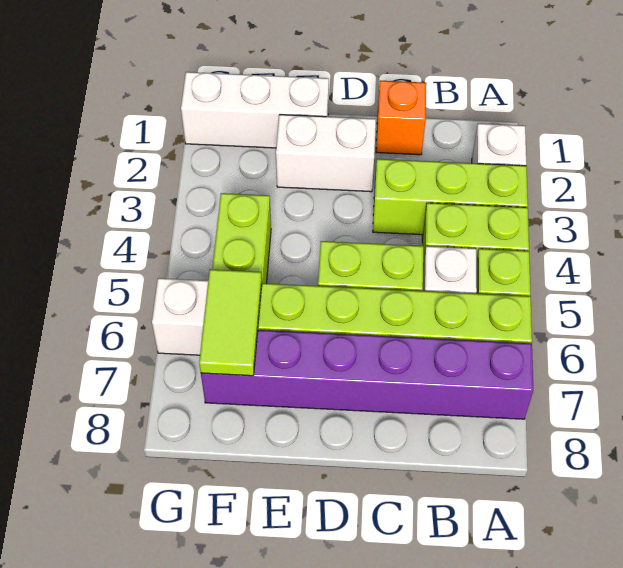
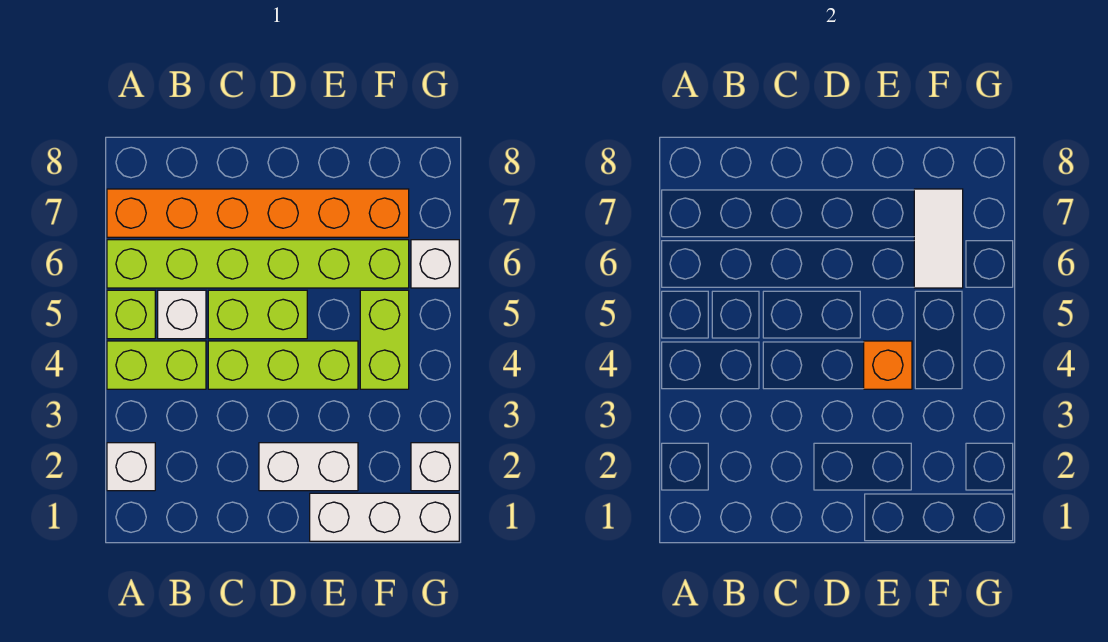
lime 1x3 brick [373,159,528,235] -> lime 1x3 brick moved to [208,341,358,389]
purple 1x6 brick [201,330,533,419] -> orange 1x6 brick [107,189,409,237]
orange 1x1 brick [376,81,426,155] -> orange 1x1 brick moved to [864,341,912,389]
lime 1x2 tile [199,269,262,376] -> white 1x2 tile [914,189,963,288]
none -> white 1x1 brick [411,443,459,491]

